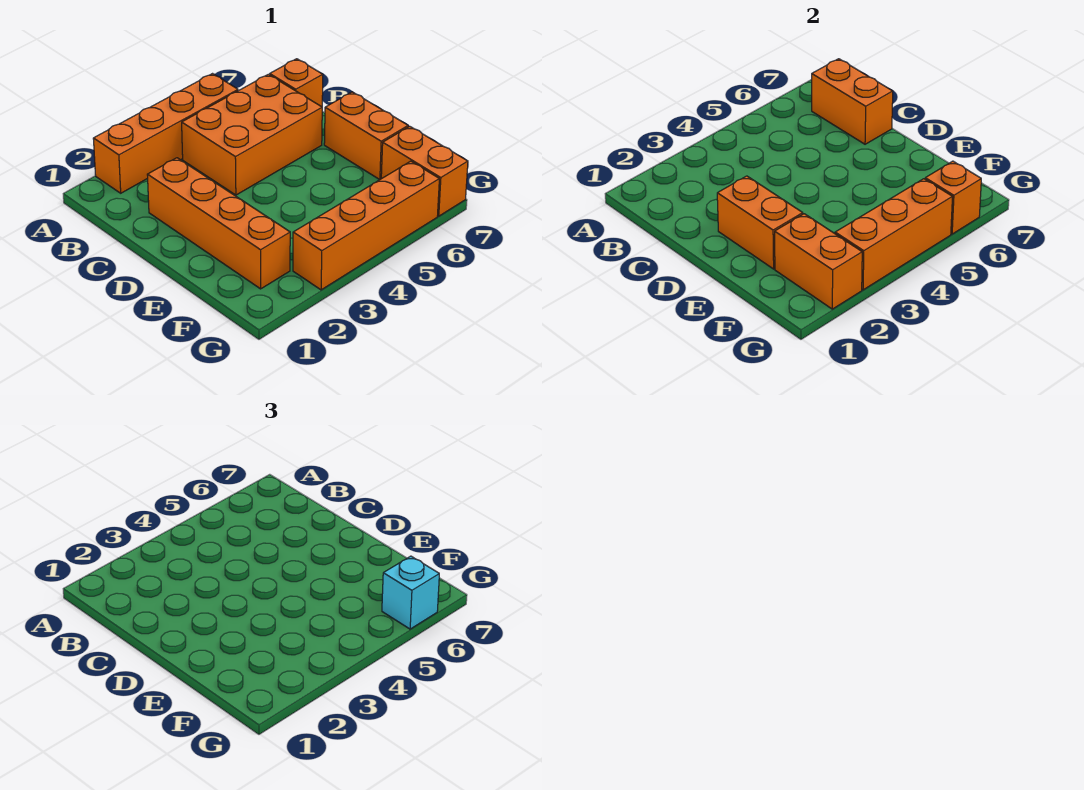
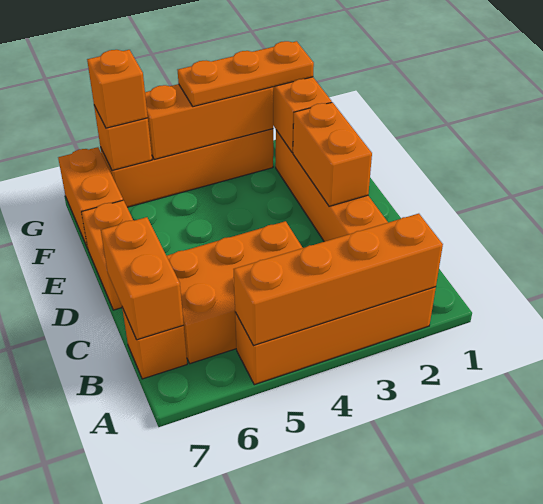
none -> orange 1x4 brick [234,214,443,346]
none -> orange 1x3 plate [178,41,314,107]
cyan 1x1 brick [382,556,439,629] -> orange 1x1 brick [87,50,148,128]

